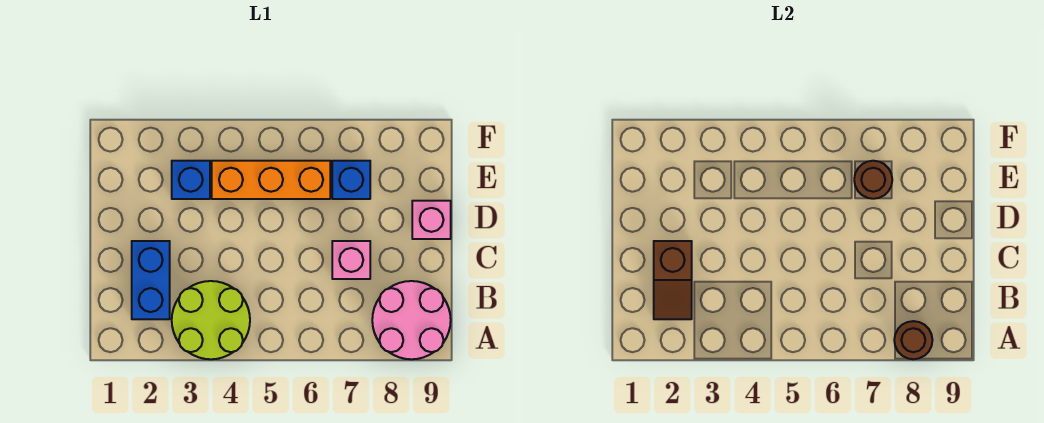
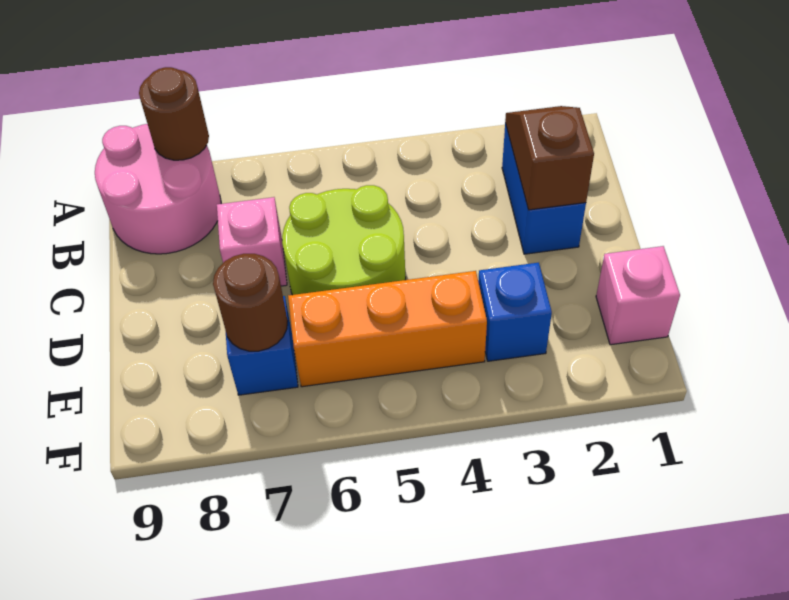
lime 2x2 round brick [172,281,250,359] -> lime 2x2 round brick moved to [282,185,406,295]
pink 1x1 brick [412,201,451,239] -> pink 1x1 brick moved to [596,246,680,345]

